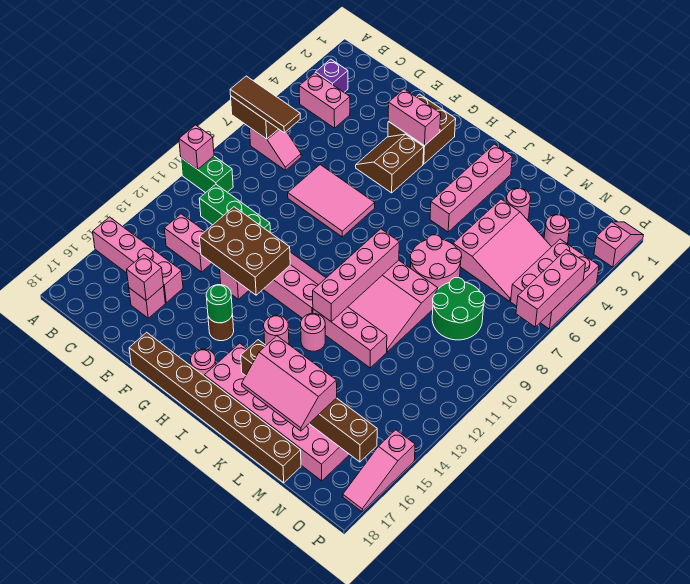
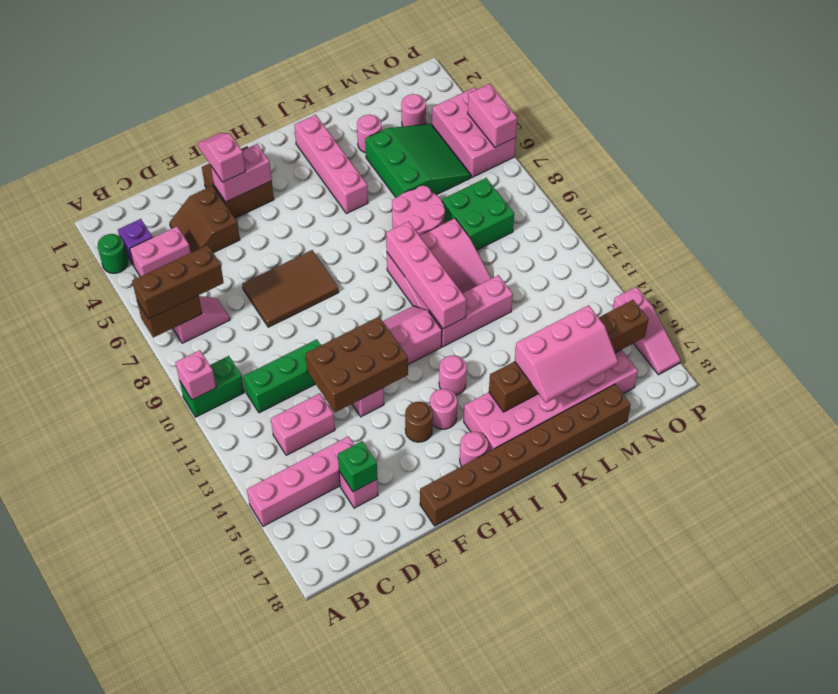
brown 1x3 tile [230,76,300,133] -> brown 1x3 brick [132,245,224,319]
pink 1x1 brick [127,255,163,300] -> green 1x1 brick [338,441,377,492]
pink 2x3 tile [288,165,375,237] -> brown 2x3 tile [242,250,339,327]
brown 2x2 slope [356,134,424,193] -> brown 2x2 slope moved to [169,186,240,253]
green 1x1 round brick [206,285,232,323] -> green 1x1 round brick moved to [98,234,128,273]
pink 1x1 round brick [301,314,325,351] -> pink 1x1 round brick moved to [430,389,457,429]
pink 3x3 slope [453,199,551,301] -> green 3x3 slope [365,124,471,197]
green 2x2 round brick [432,278,485,340] -> green 2x2 brick [442,178,514,250]
pink 1x2 slope [594,222,643,267] -> pink 1x2 slope moved to [198,133,245,182]
pink 1x3 brick [516,249,586,327] -> pink 1x2 brick [468,84,517,147]

